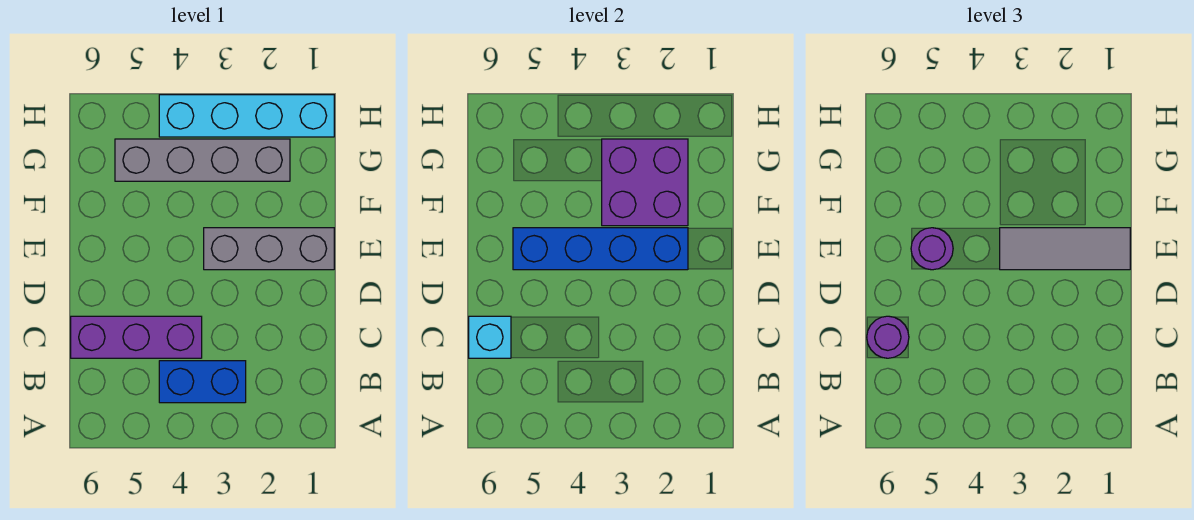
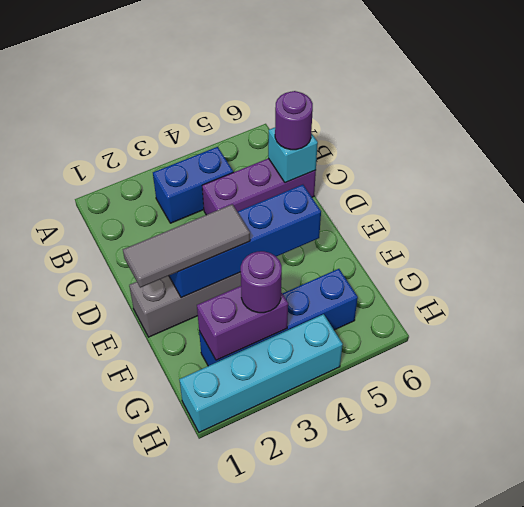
purple 1x1 round brick [911,228,953,270] -> purple 1x1 round brick moved to [241,251,282,313]
purple 2x2 brick [602,139,688,226] -> purple 1x2 brick [197,286,288,360]
grey 1x4 brick [115,139,290,181] -> blue 1x4 brick [199,269,358,366]

